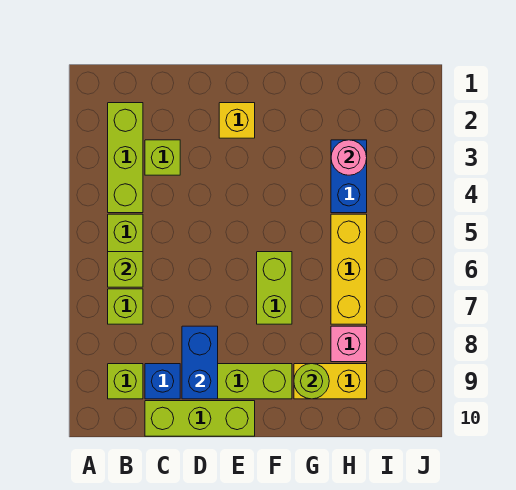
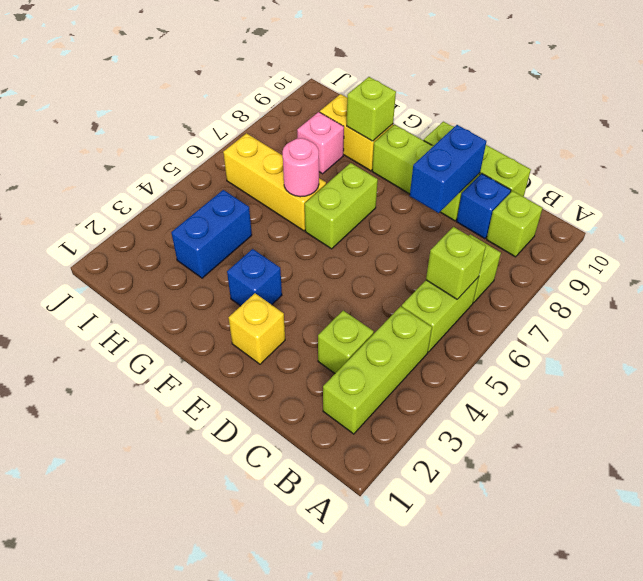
none -> blue 1x1 brick [227,249,282,306]
lime 1x1 round brick [294,364,329,399] -> lime 1x1 brick [347,77,396,141]
pink 1x1 round brick [331,140,367,175] -> pink 1x1 round brick moved to [282,138,319,197]
yellow 1x3 brick [331,214,367,324] -> yellow 1x3 brick turned to [223,133,326,231]

